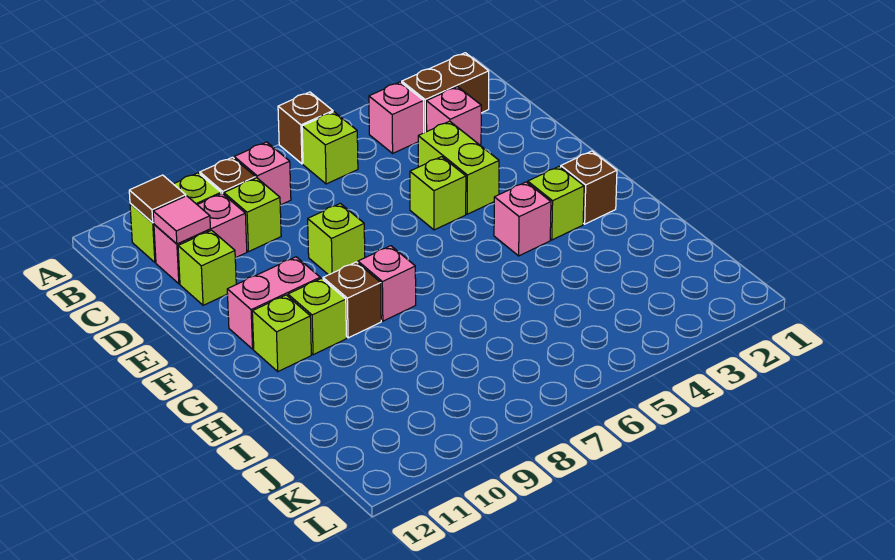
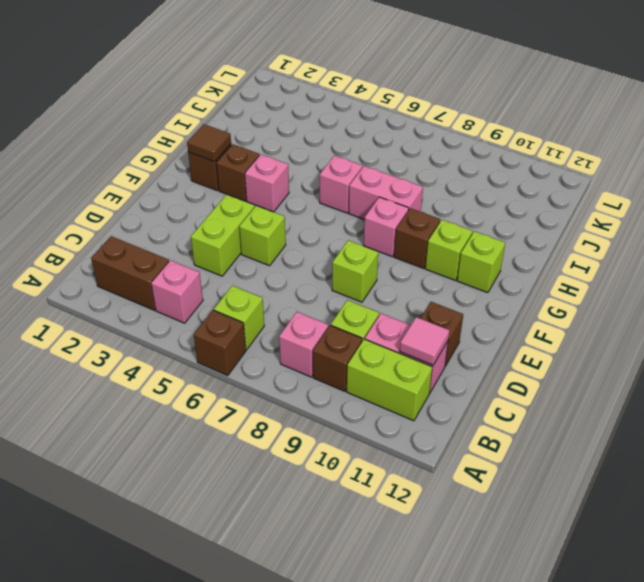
brown 1x1 tile [129,175,186,223] -> brown 1x1 tile moved to [187,124,231,162]
pink 1x1 brick [426,87,481,145] -> pink 1x1 brick moved to [320,156,362,213]
lime 1x1 brick [178,230,236,305] -> brown 1x1 brick [420,302,463,366]
pink 1x2 brick [227,257,320,349] -> pink 1x2 brick moved to [349,166,423,220]
lime 1x1 brick [528,167,584,240] -> brown 1x1 brick [216,144,259,201]

